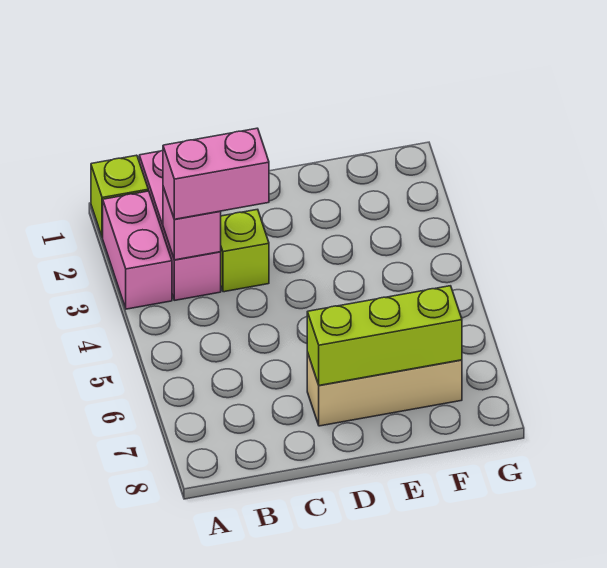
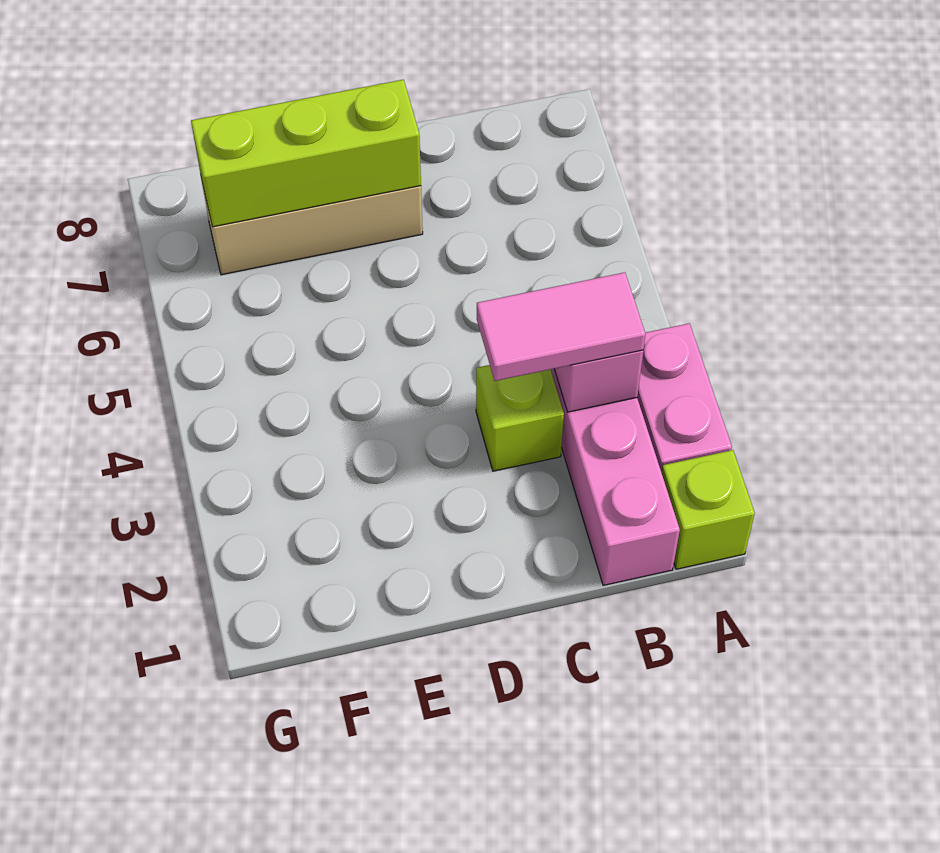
pink 1x2 brick [163,128,269,219] -> pink 1x2 tile [477,272,645,381]

